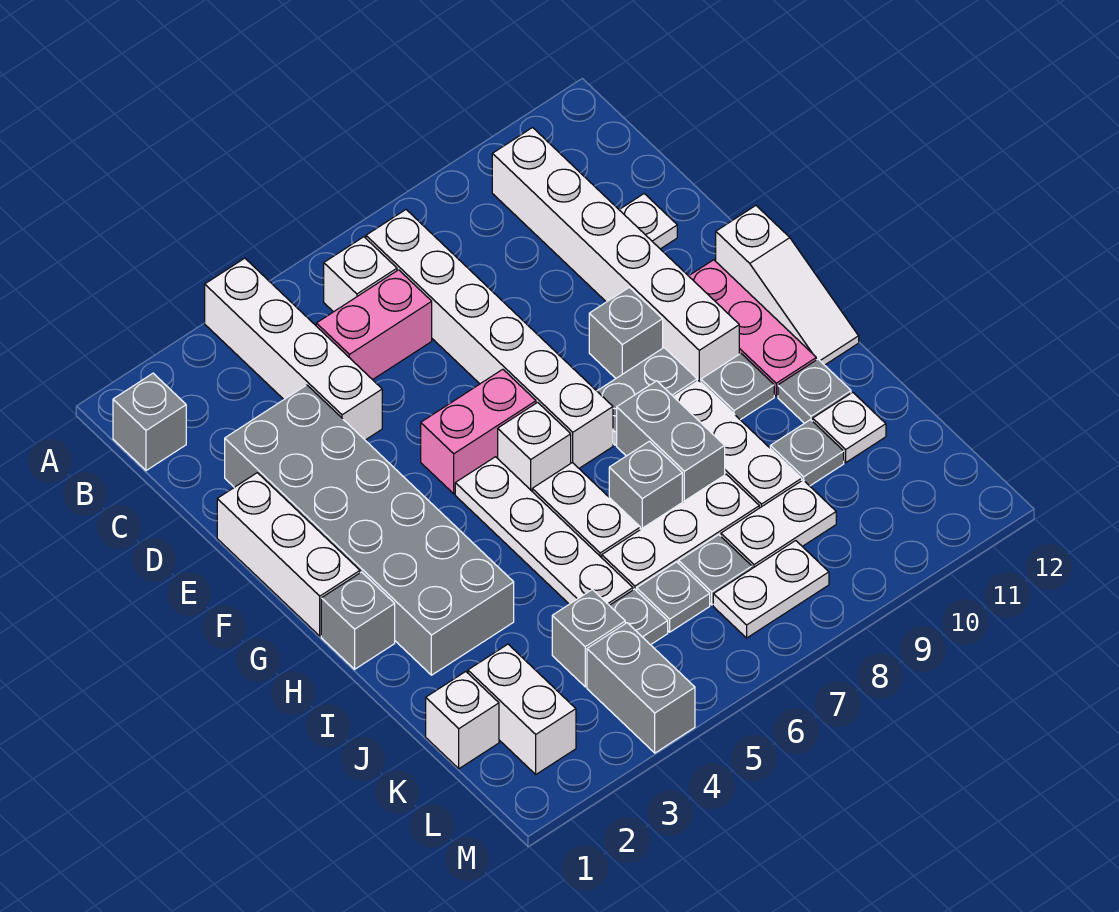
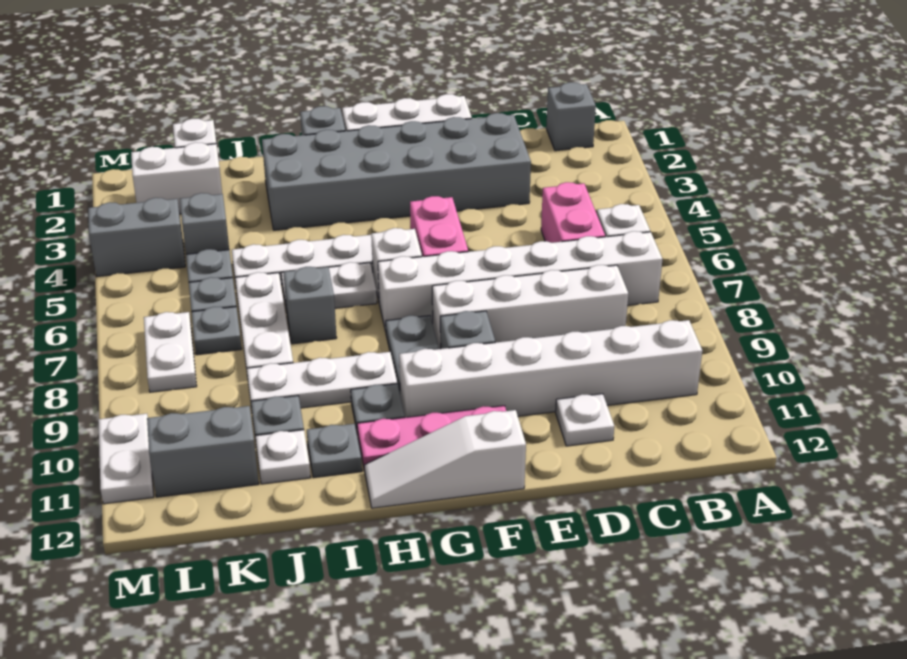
white 1x4 brick [205,258,382,440] -> white 1x4 brick moved to [432,265,628,349]
grey 1x2 brick [617,381,725,502] -> grey 1x2 brick moved to [147,406,259,497]
white 1x2 plate [721,480,836,568] -> white 1x2 plate moved to [98,414,154,504]

